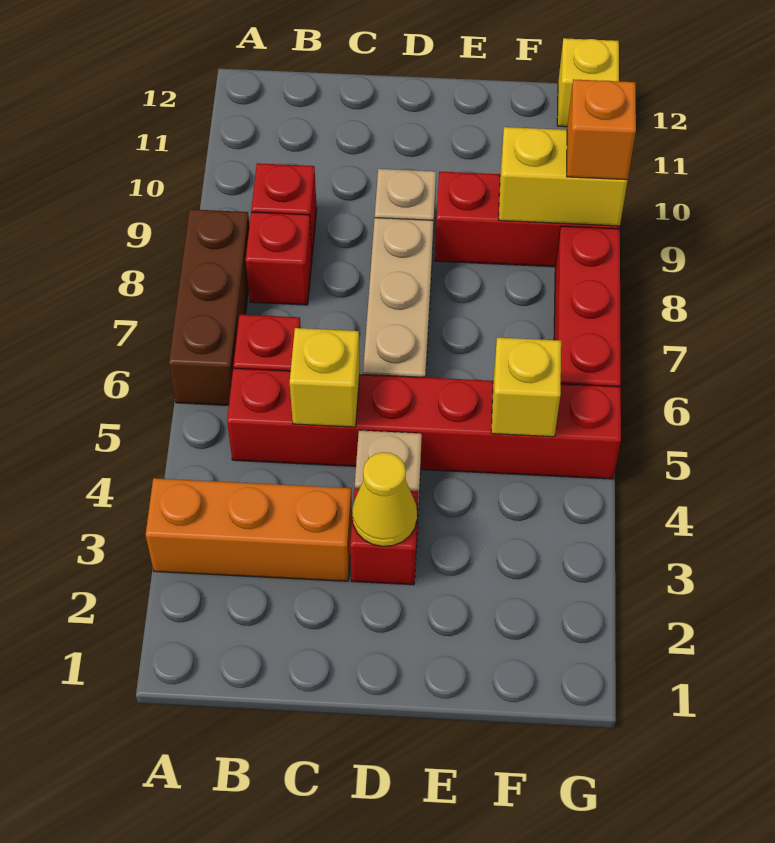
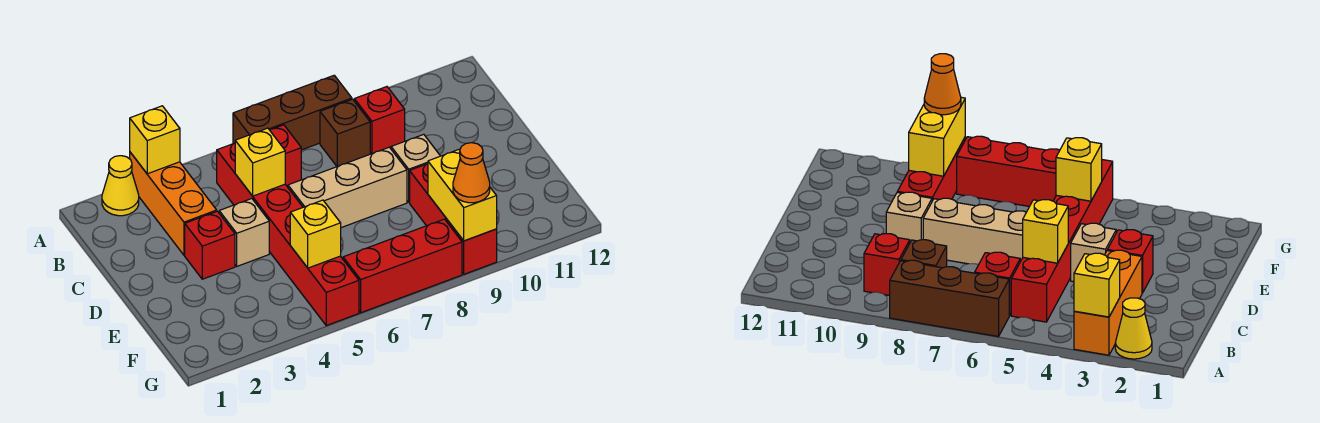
red 1x1 brick [246,212,312,305] -> brown 1x1 brick [320,99,370,166]
yellow 1x1 cone [352,452,417,546] -> yellow 1x1 cone moved to [102,156,139,216]
orange 1x1 brick [567,79,636,180] -> orange 1x1 cone [453,143,490,203]
yellow 1x1 brick [557,38,619,127] -> yellow 1x1 brick moved to [130,106,180,174]

